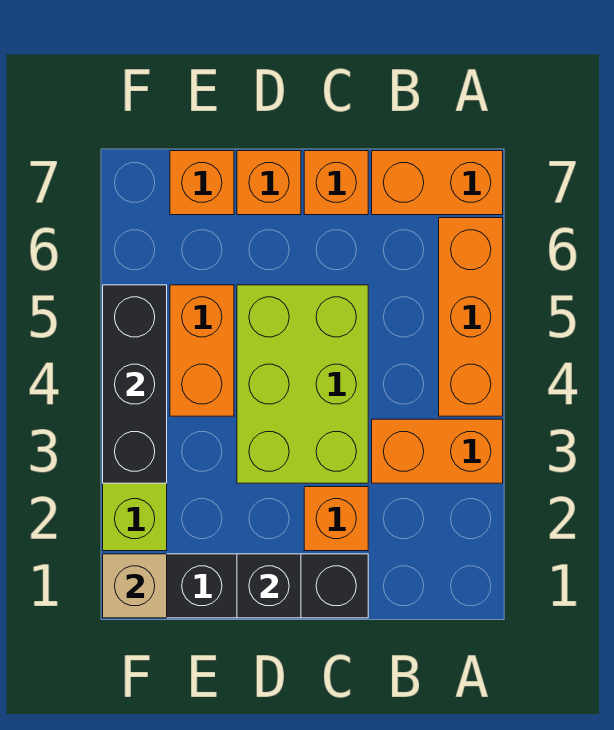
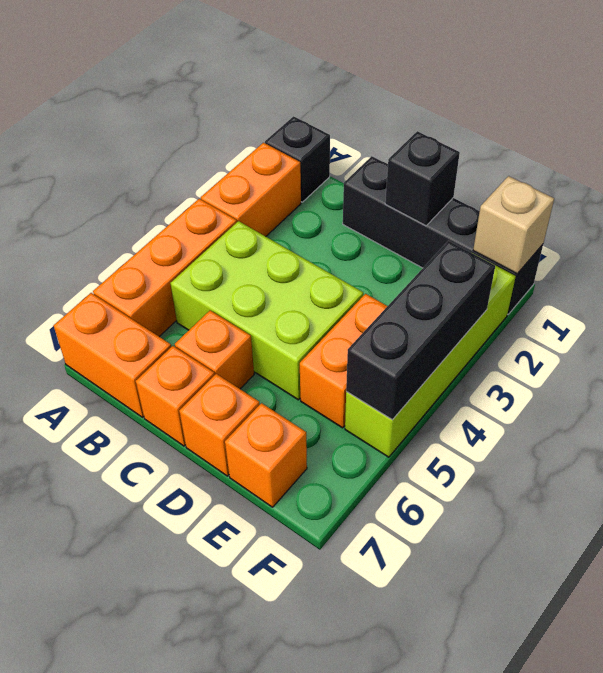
none -> black 1x1 brick [265,116,330,202]
orange 1x2 brick [372,419,503,483] -> orange 1x2 brick turned to [201,143,301,236]
orange 1x1 brick [304,487,368,551] -> orange 1x1 brick moved to [175,310,254,389]
lime 2x3 brick [237,285,368,483] -> lime 2x3 brick turned to [170,221,363,400]

